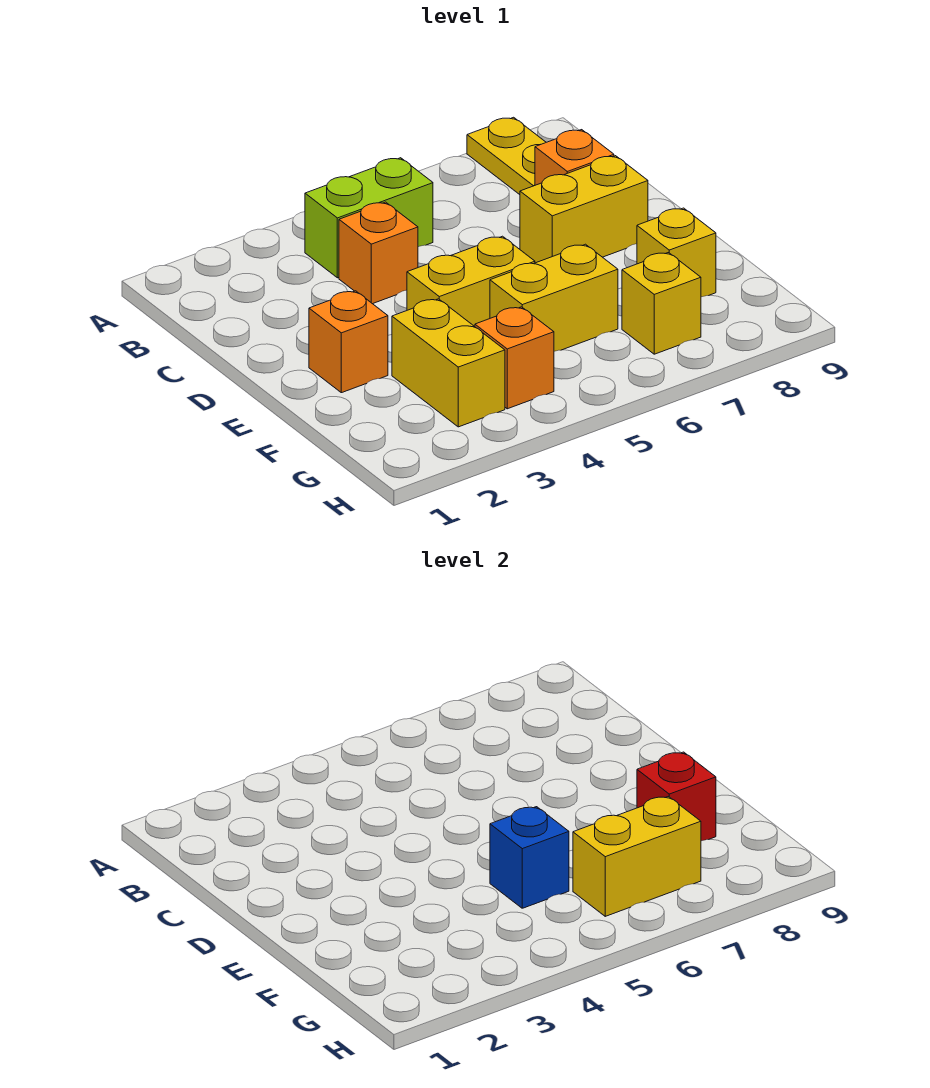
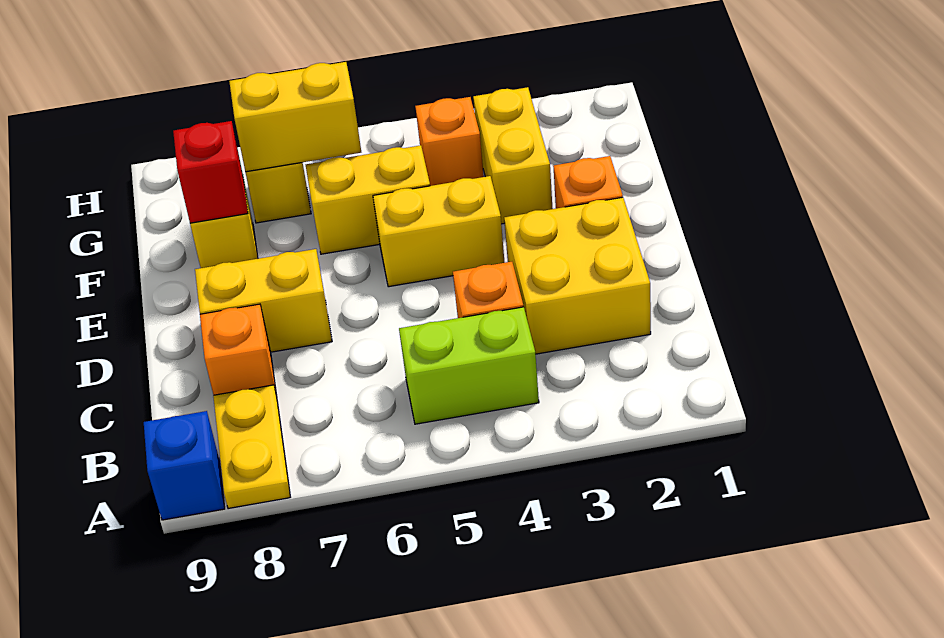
none -> yellow 2x2 brick [504,197,651,354]
blue 1x1 brick [490,807,569,908] -> blue 1x1 brick moved to [144,411,225,520]

